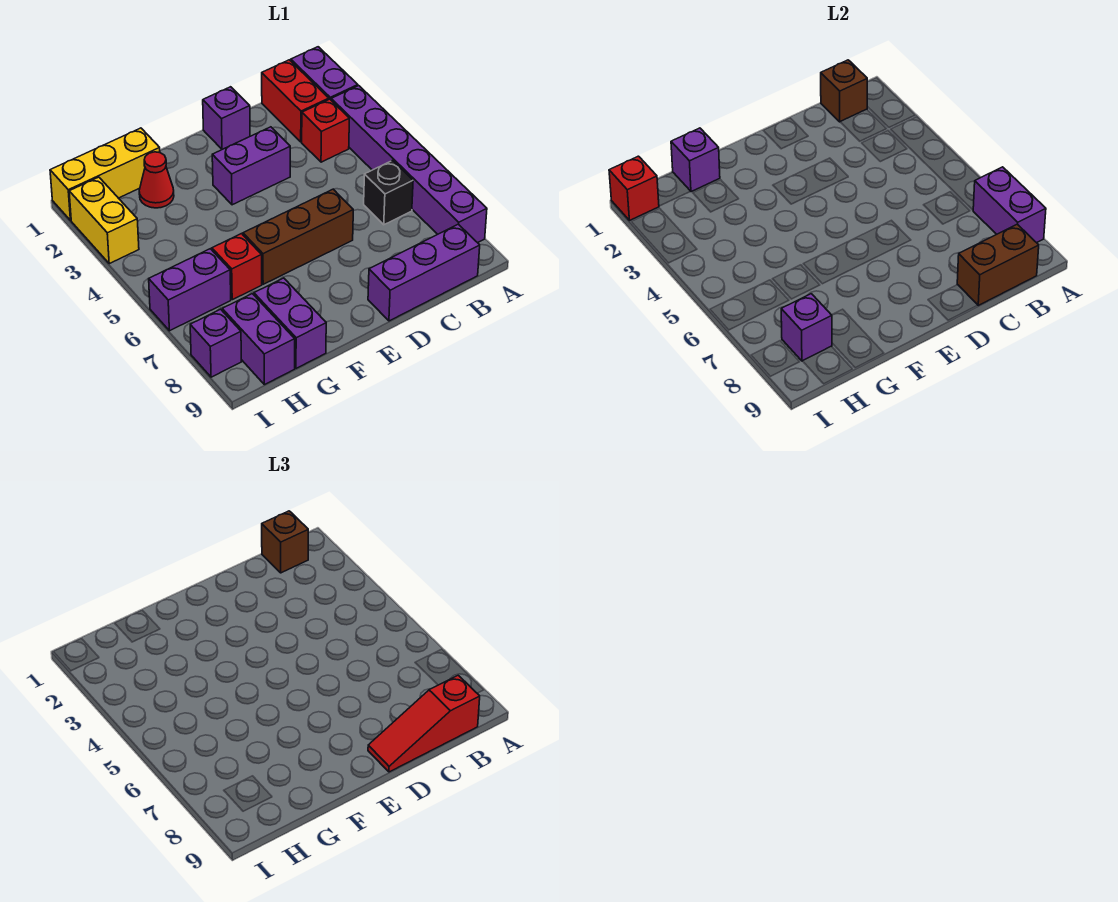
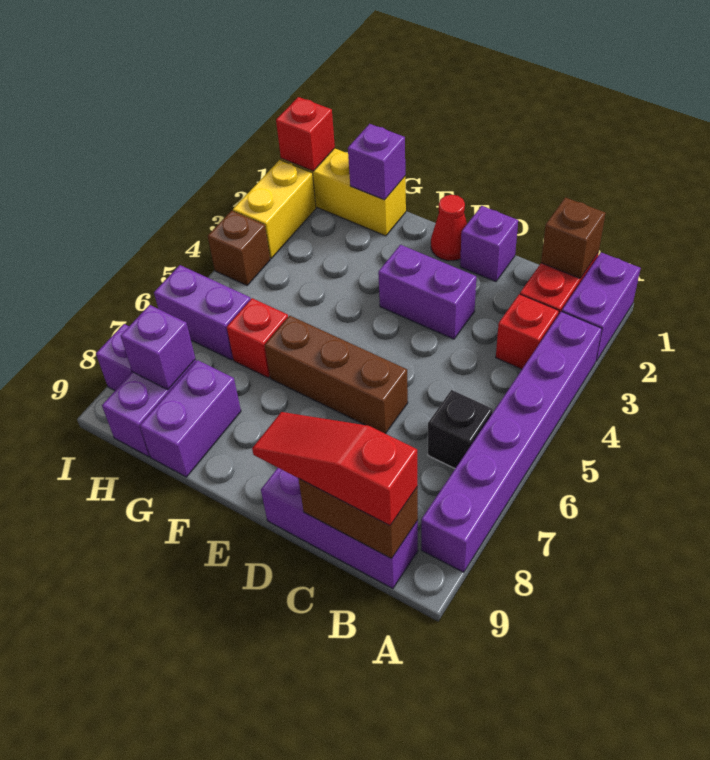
purple 1x2 brick [973,167,1046,243] -> none
brown 1x1 brick [262,511,308,573] -> brown 1x1 brick moved to [208,211,270,285]
red 1x1 cone [139,152,174,208] -> red 1x1 cone moved to [431,195,467,261]

